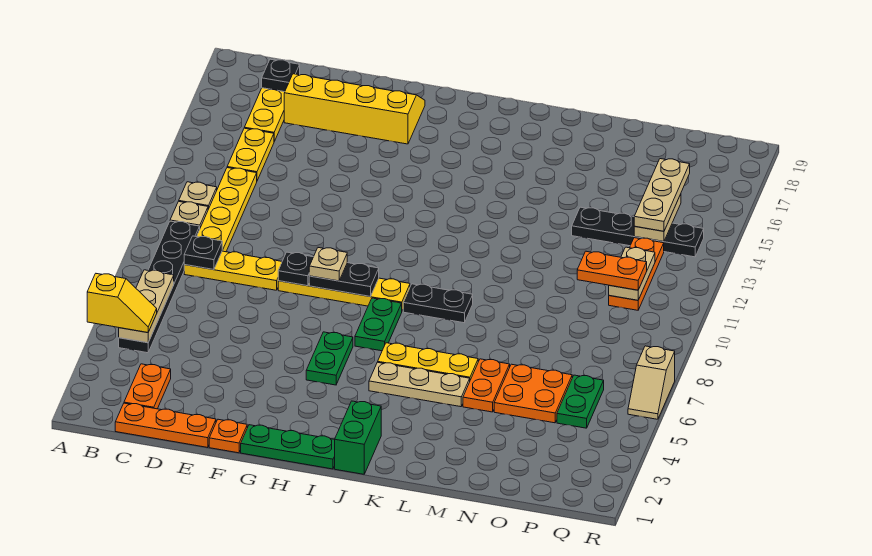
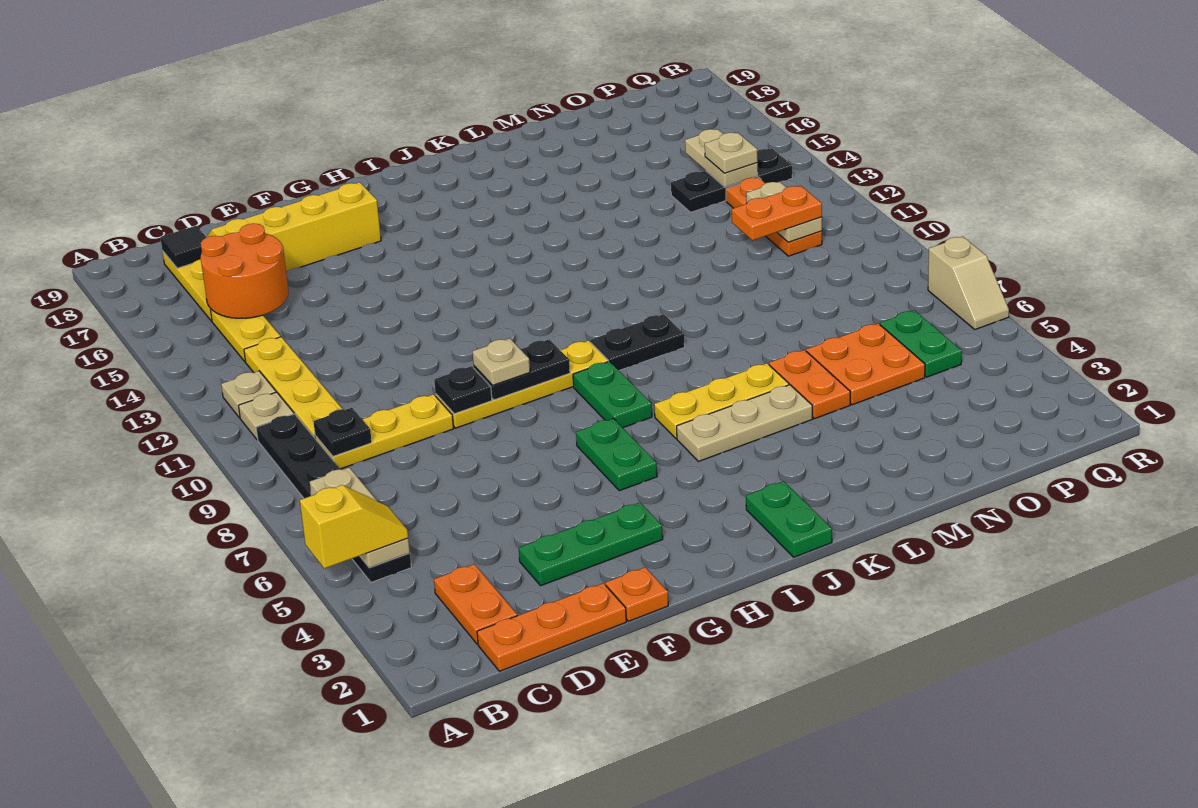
none -> orange 2x2 round brick [201,223,289,318]
black 1x1 plate [262,59,300,92] -> black 1x1 tile [160,226,207,268]
green 1x3 plate [241,425,335,469] -> green 1x3 plate moved to [519,503,663,586]
green 1x2 brick [335,401,381,474] -> green 1x2 plate [746,481,832,557]
black 1x4 plate [572,207,704,257] -> black 1x3 plate [671,149,792,212]
tan 1x3 plate [634,159,690,231] -> tan 1x1 plate [705,133,758,173]

